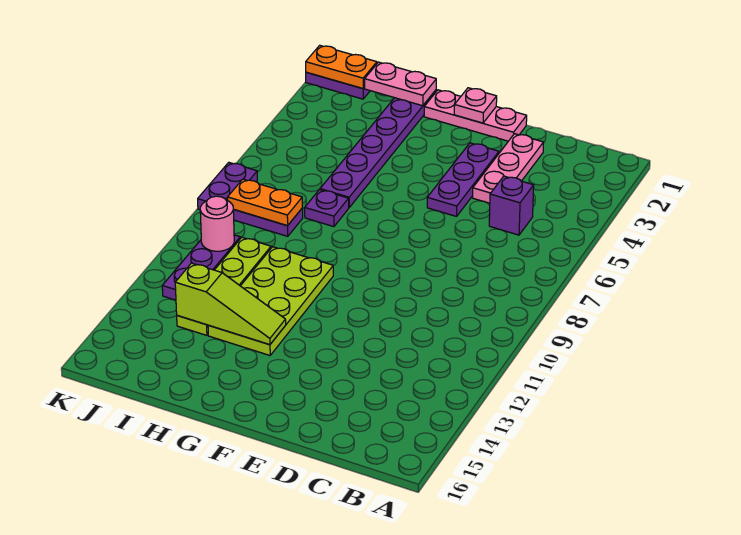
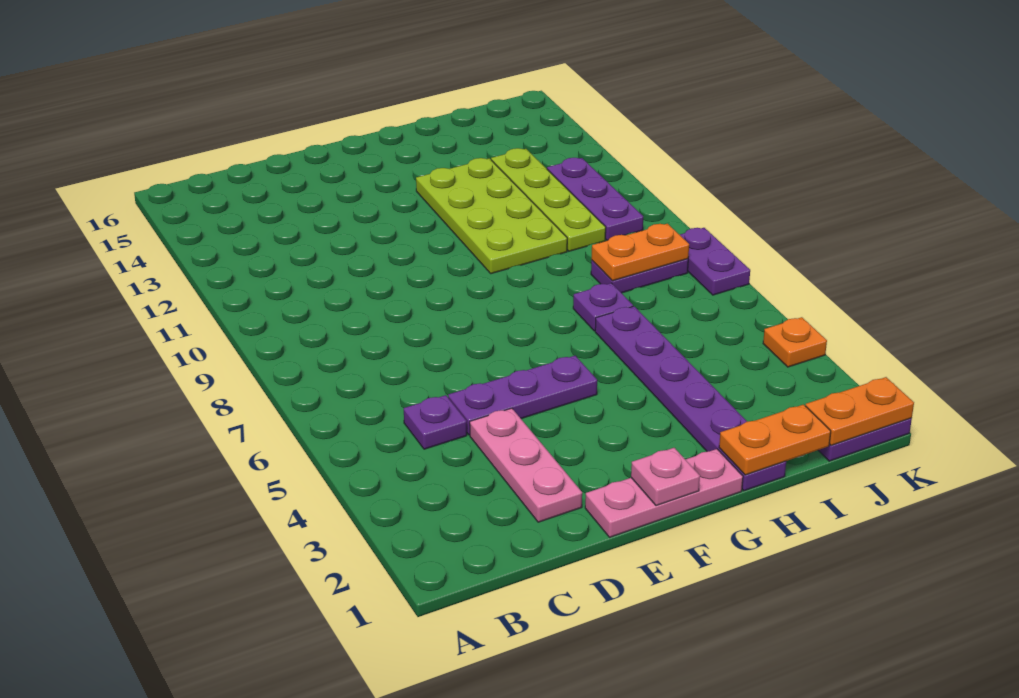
purple 1x1 brick [489,176,534,235] -> purple 1x1 plate [404,395,467,449]
purple 1x3 plate [427,143,499,216] -> purple 1x3 plate turned to [448,356,597,435]
lime 1x3 slope [175,263,286,345] -> none
pink 1x2 plate [365,62,436,106] -> orange 1x2 plate [719,405,831,475]
pink 1x1 round brick [200,196,234,251] -> none
none -> orange 1x1 plate [763,317,827,367]

